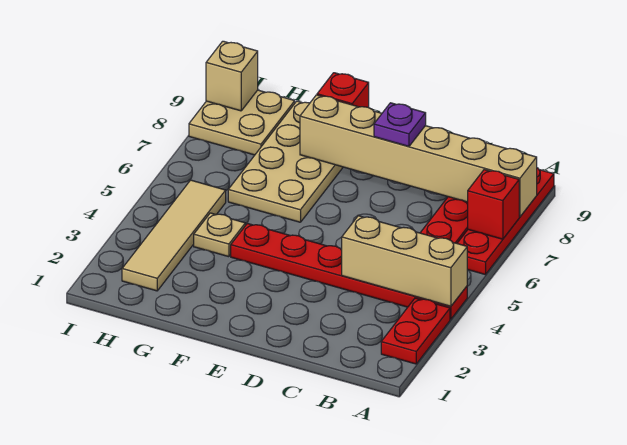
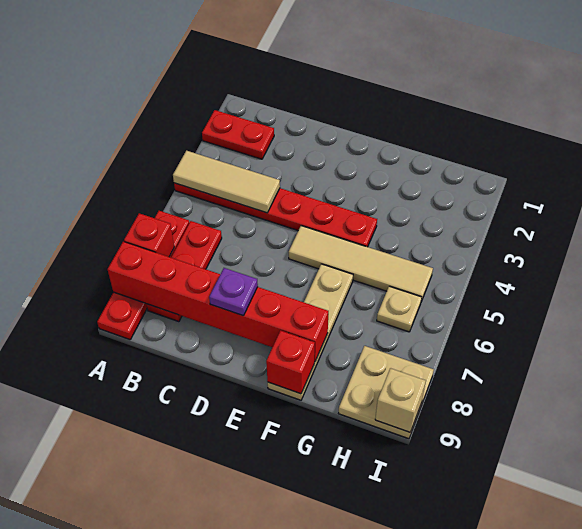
red 1x2 plate [381,298,450,364] -> red 1x2 plate turned to [202,110,274,159]
tan 1x3 brick [342,216,467,306] -> tan 1x3 tile [173,151,280,213]
tan 1x6 brick [300,95,537,217] -> red 1x6 brick [108,242,328,362]
tan 2x4 plate [228,101,343,222] -> tan 1x4 plate [268,264,353,400]
tan 1x1 plate [194,213,245,257] -> tan 1x1 plate moved to [377,286,422,332]
tan 1x4 tile [122,180,226,291] -> tan 1x4 tile turned to [289,226,433,301]

